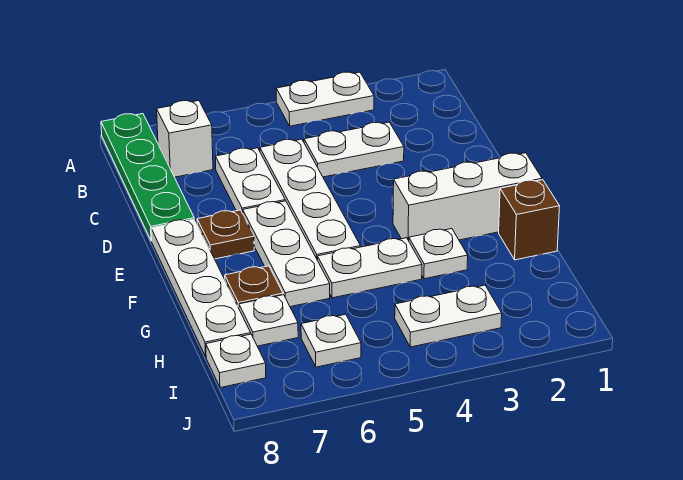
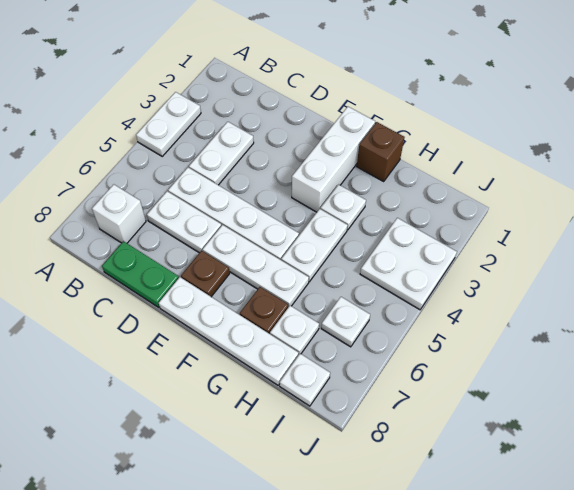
green 1x4 plate [101,114,194,241] -> green 1x2 plate [102,241,179,307]
white 1x2 plate [395,285,502,347] -> white 2x2 plate [360,218,457,310]

